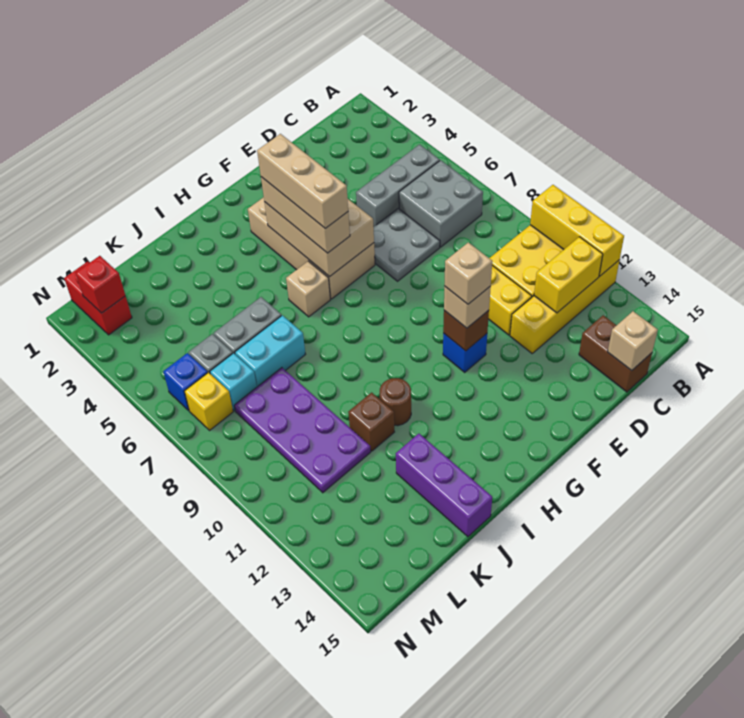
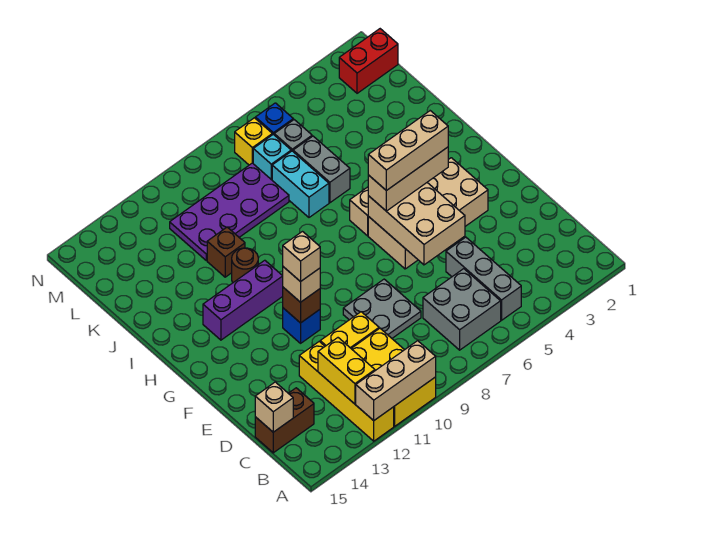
yellow 1x3 brick [530,185,624,276] -> tan 1x3 brick [356,341,436,421]
grey 2x2 plate [374,209,440,281] -> grey 2x2 plate moved to [343,279,421,338]
tan 2x3 brick [264,198,374,277] -> tan 2x3 brick turned to [368,183,465,265]
purple 1x3 brick [396,434,492,537] -> purple 1x3 brick moved to [203,260,283,340]
red 1x1 brick [76,256,125,313] -> none

